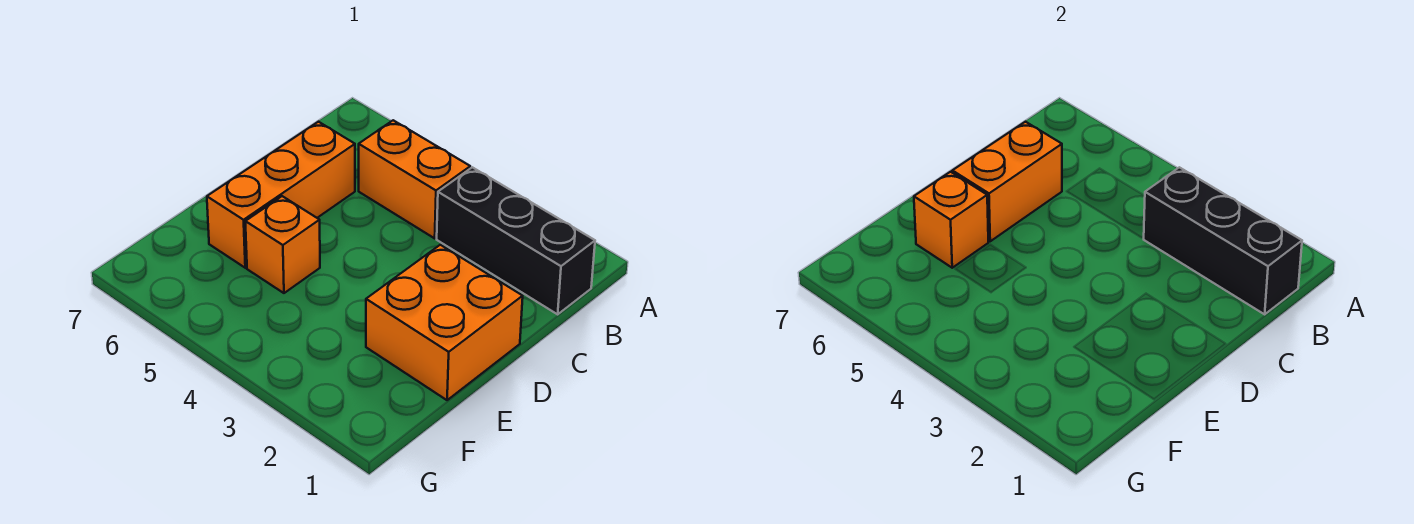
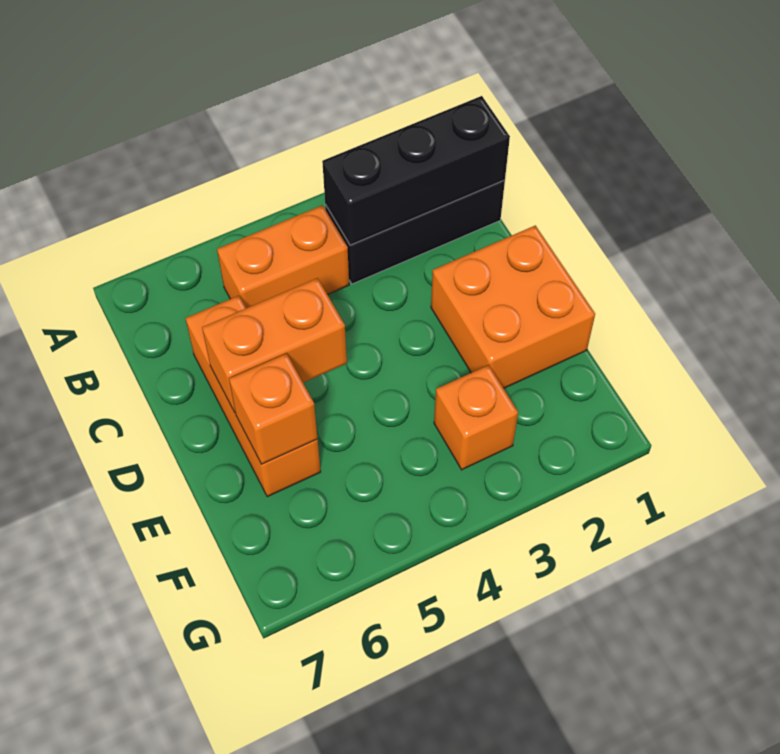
orange 1x2 brick [952,122,1062,241] -> orange 1x2 brick turned to [202,278,347,412]
orange 1x1 brick [245,196,320,293] -> orange 1x1 brick moved to [434,365,518,470]

